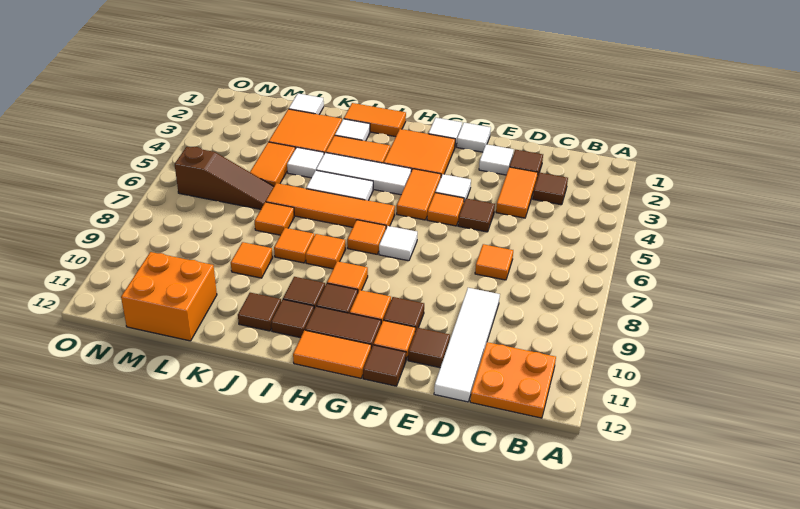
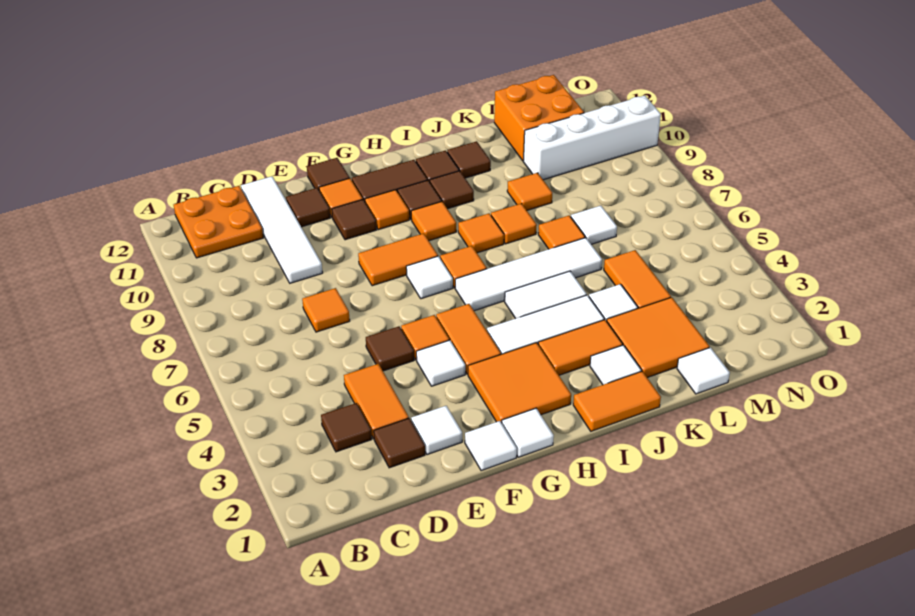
orange 1x2 tile [293,330,371,378] -> orange 1x2 tile moved to [358,233,438,286]
orange 1x4 tile [266,183,395,228] -> white 1x4 tile [455,238,602,311]
brown 1x3 slope [175,147,274,209] -> none
none -> white 1x1 tile [571,206,617,244]
none -> white 1x4 brick [523,95,661,180]

